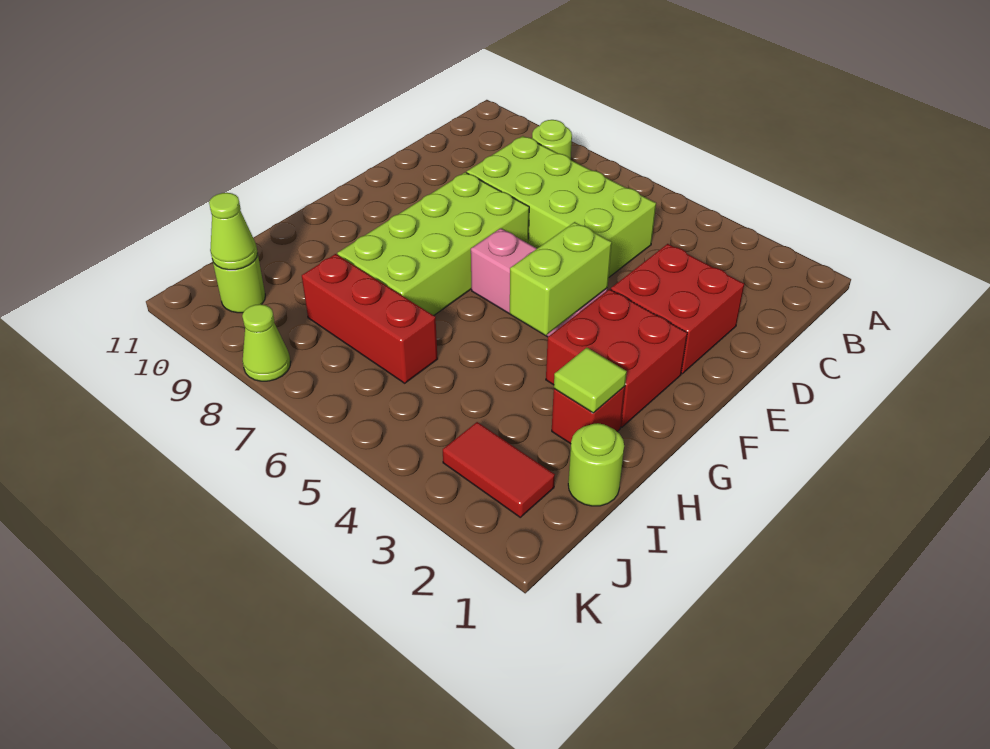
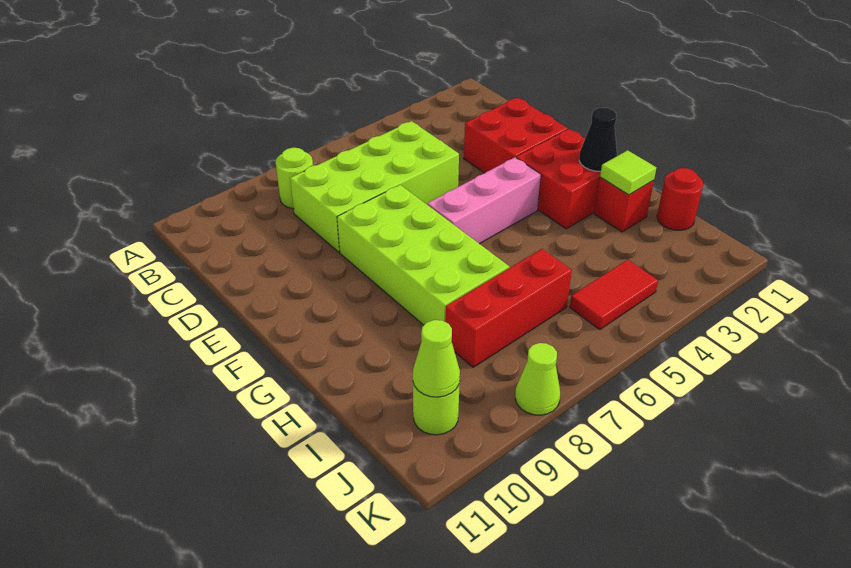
lime 1x2 brick [510,222,612,335] -> none
none -> black 1x1 cone [579,108,617,171]
lime 1x1 round brick [568,423,624,506] -> red 1x1 round brick [657,168,703,230]
red 1x2 tile [443,422,555,517] -> red 1x2 tile moved to [570,260,658,330]

